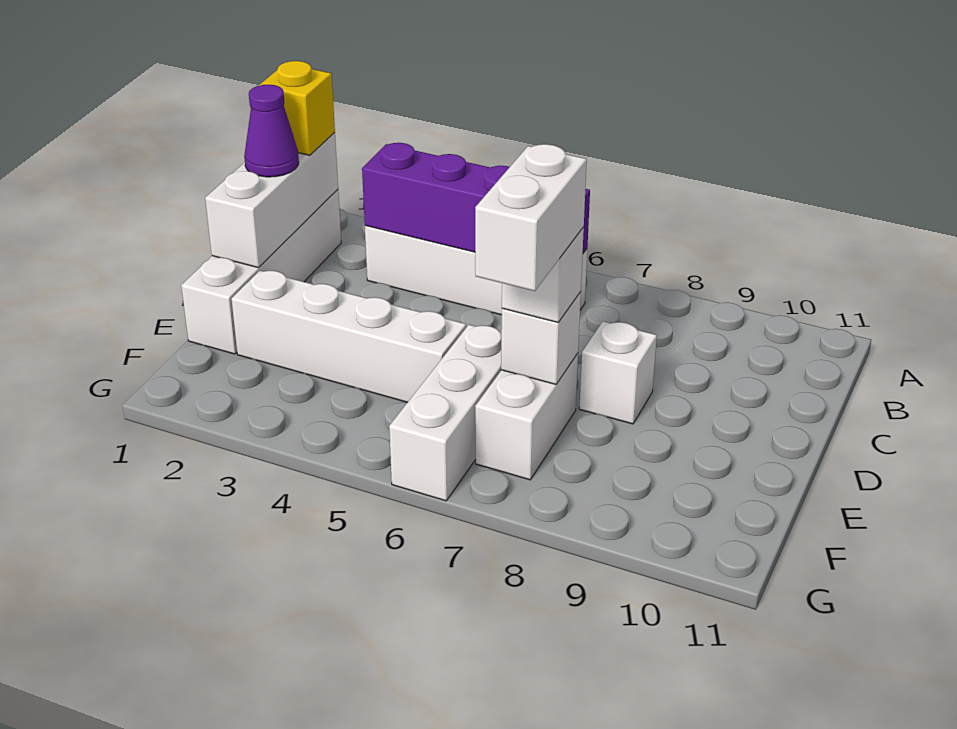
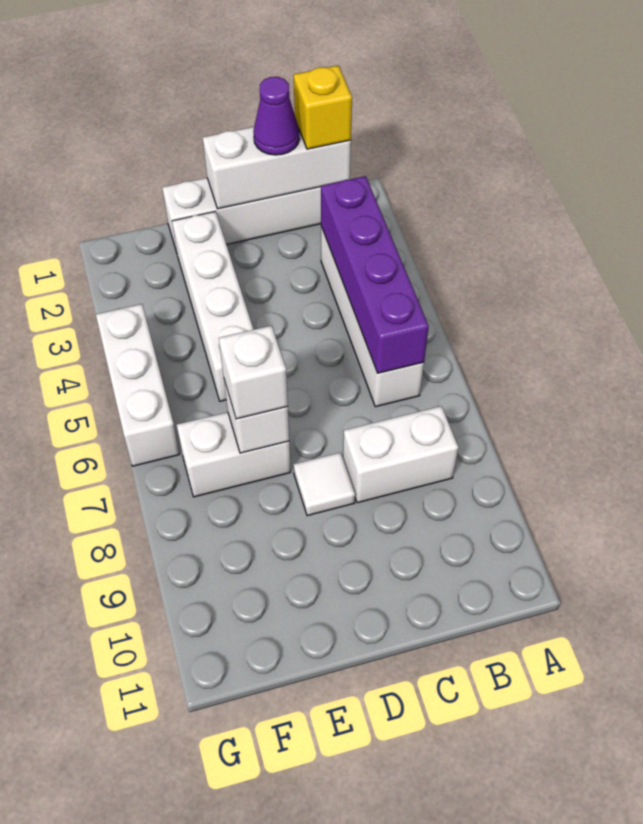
white 1x1 brick [579,321,657,424] -> white 1x1 tile [293,452,355,516]
white 1x3 brick [389,325,501,501] -> white 1x3 brick turned to [96,304,180,466]
white 1x2 brick [475,144,587,291] -> white 1x2 brick moved to [343,406,458,503]

